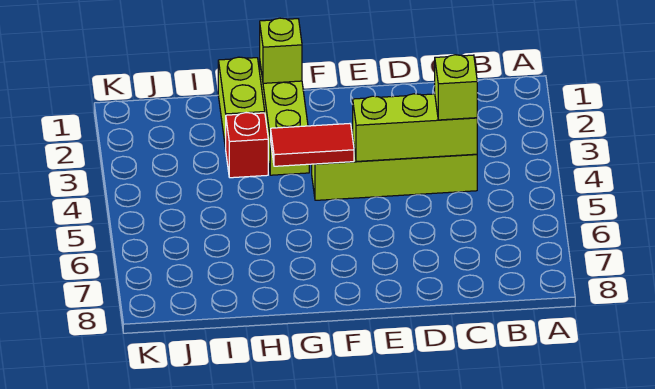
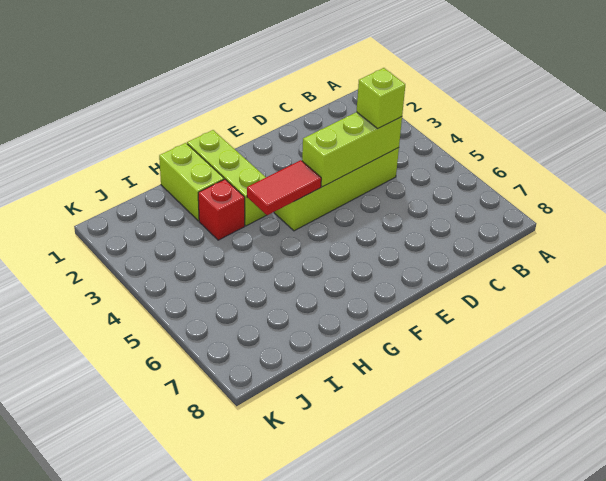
lime 1x1 brick [260,18,302,83] -> none

